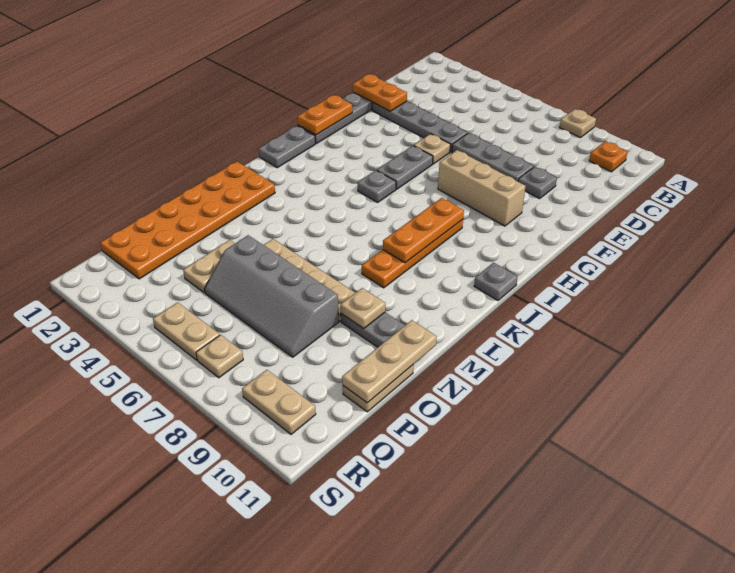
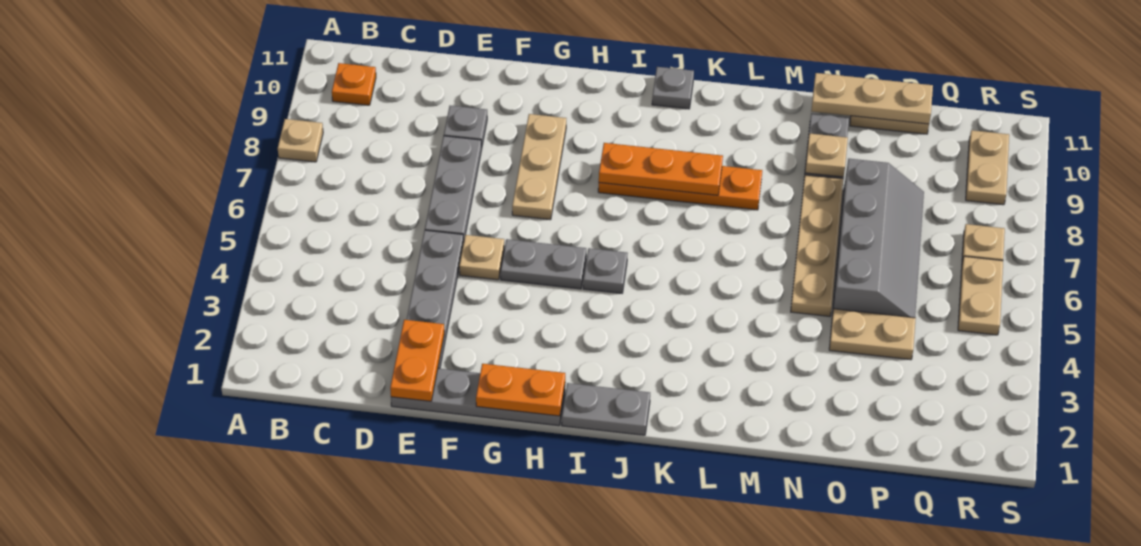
tan 1x3 brick [438,150,526,226] -> tan 1x3 plate [512,114,566,220]
orange 2x6 plate [100,162,275,279] -> none

